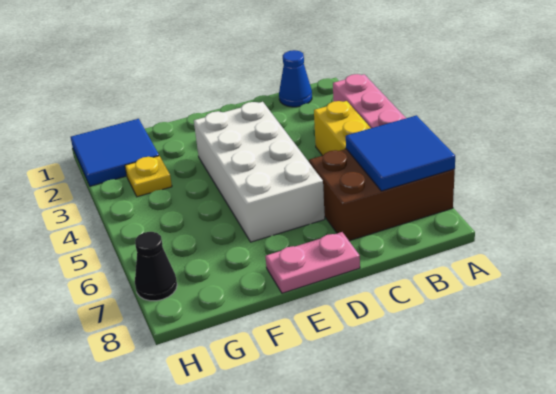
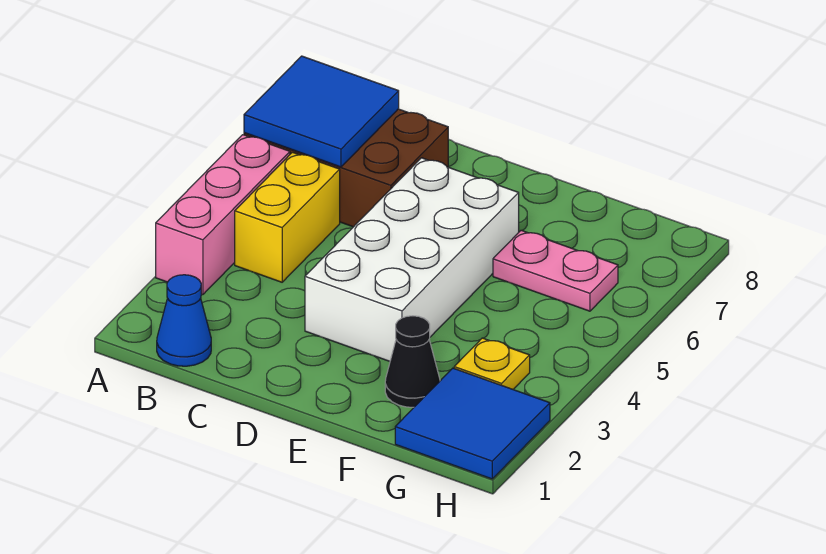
pink 1x2 plate [265,232,360,293] -> pink 1x2 plate moved to [493,230,618,311]
black 1x1 cone [135,232,177,301] -> black 1x1 cone moved to [385,316,440,407]

